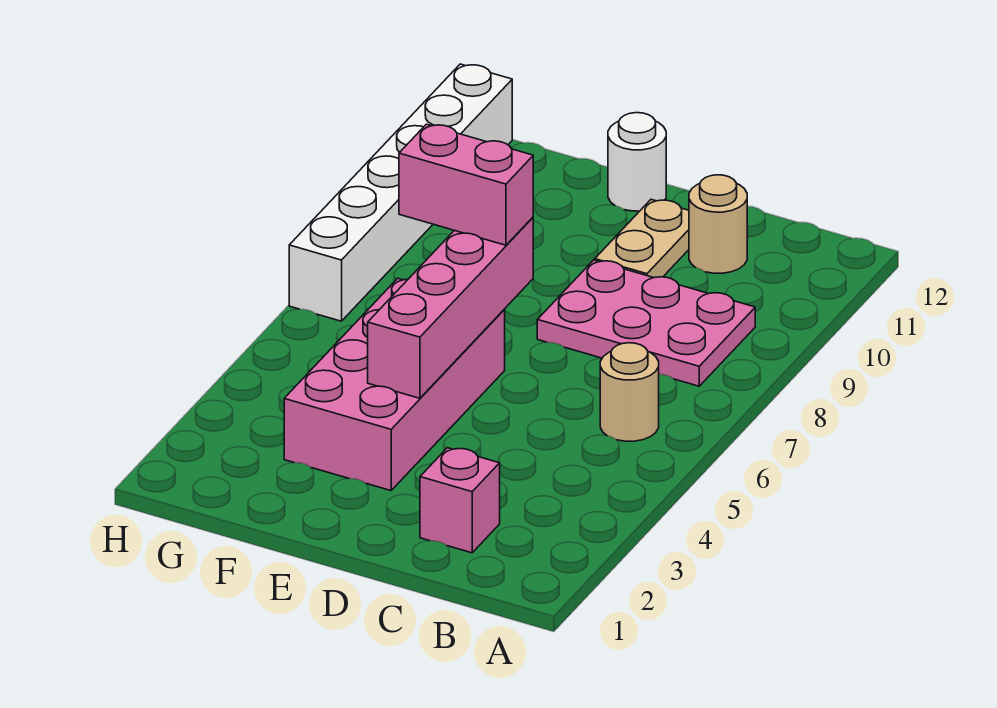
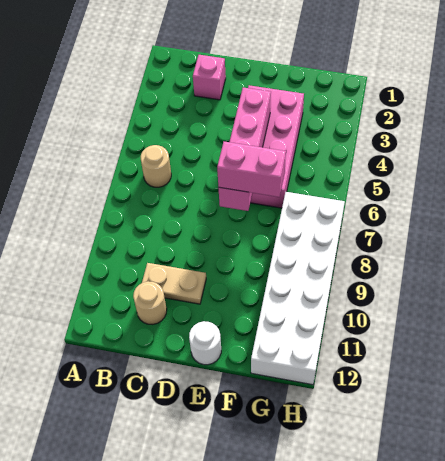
pink 2x3 plate [537,260,755,386] -> none
tan 1x2 plate [595,199,689,278] -> tan 1x2 plate turned to [142,263,206,304]
white 1x6 brick [289,64,512,321] -> white 2x6 brick [251,192,345,385]

